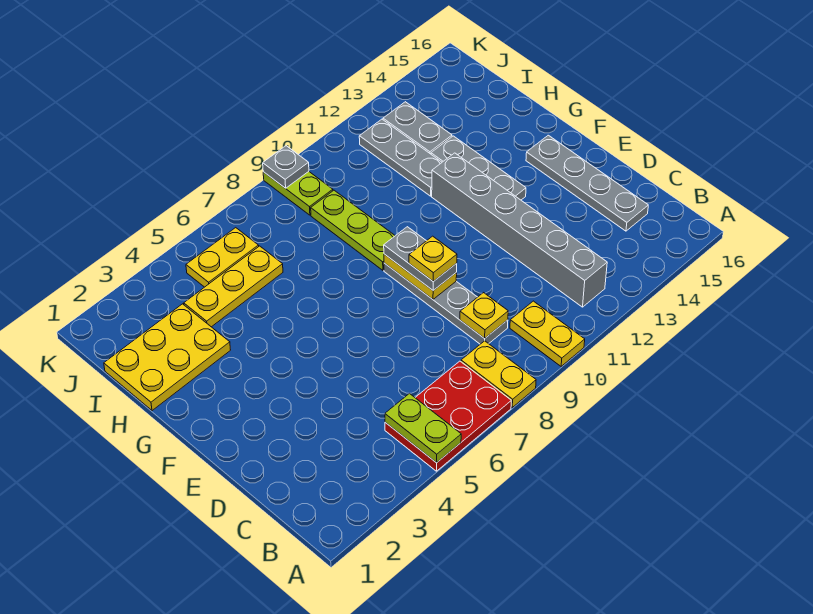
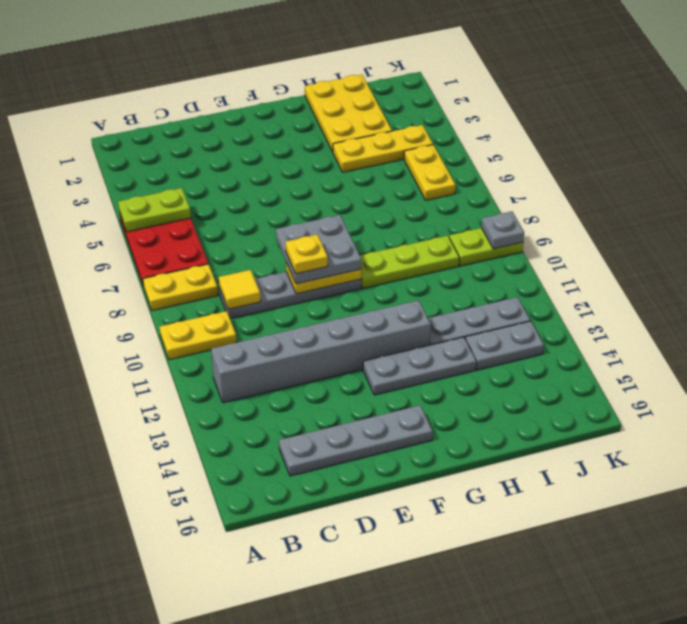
yellow 1x1 plate [460,293,508,338] -> yellow 1x1 tile [219,270,261,309]
grey 1x2 plate [384,227,457,290] -> grey 2x2 plate [276,215,361,284]
yellow 1x3 plate [184,246,283,327] -> yellow 1x3 plate turned to [333,125,433,172]

